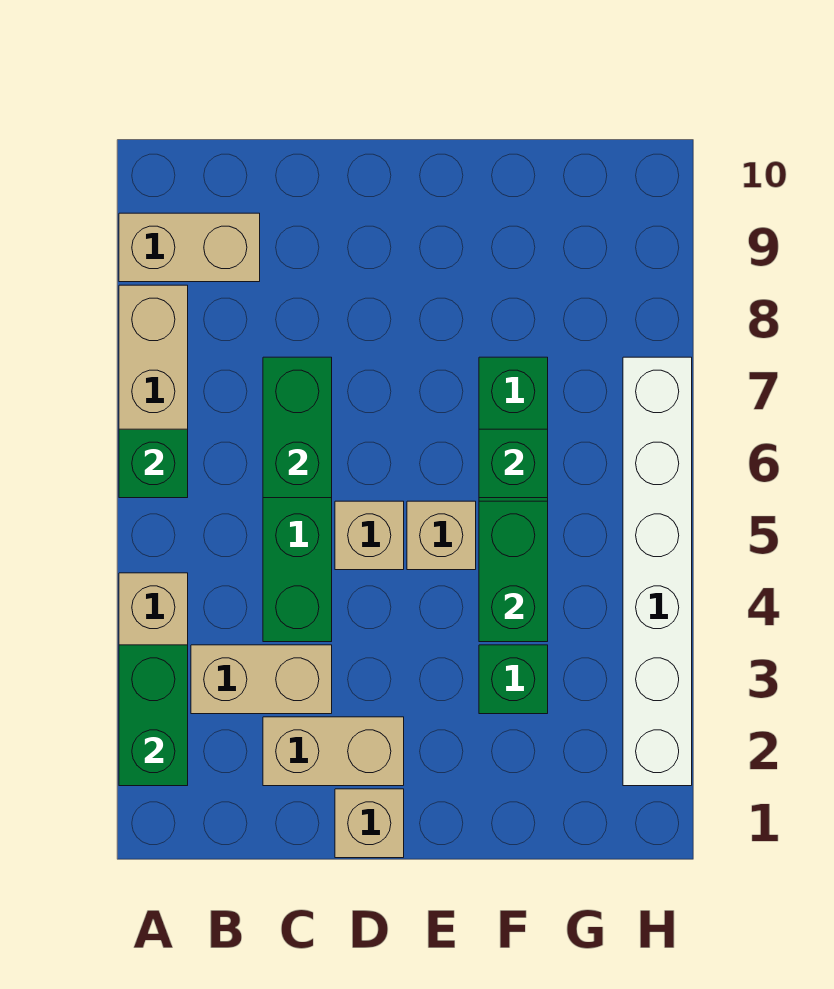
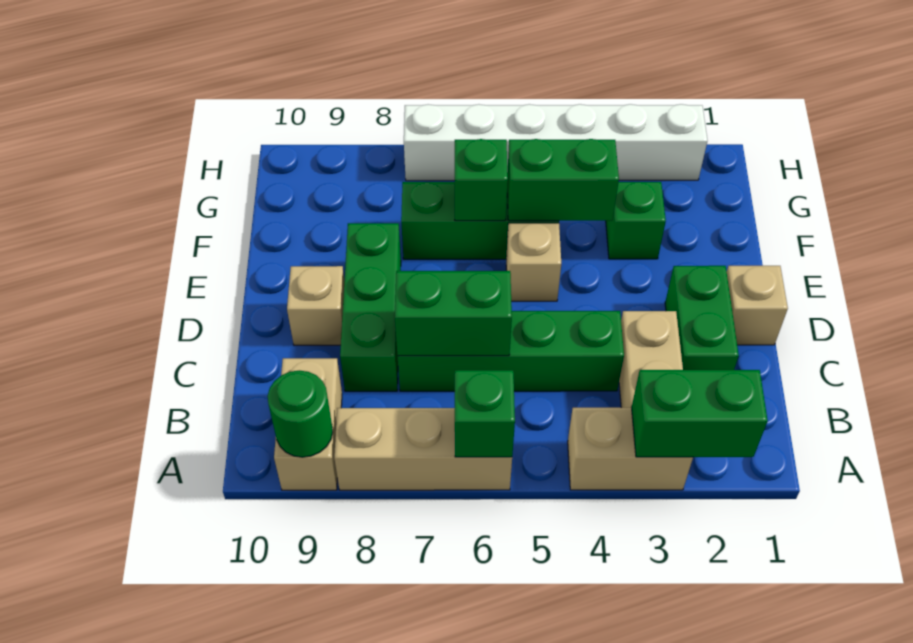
none -> green 1x1 round brick [268,370,333,457]
tan 1x2 brick [263,717,404,786] -> green 1x2 brick [665,266,739,370]
none -> green 1x3 brick [340,223,401,391]
tan 1x1 brick [335,501,404,570] -> tan 1x1 brick moved to [287,266,344,345]

